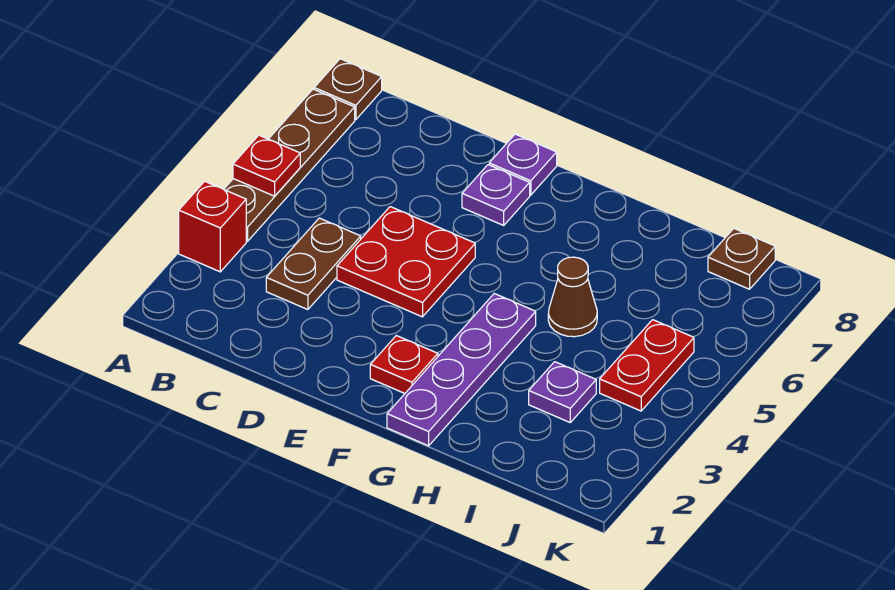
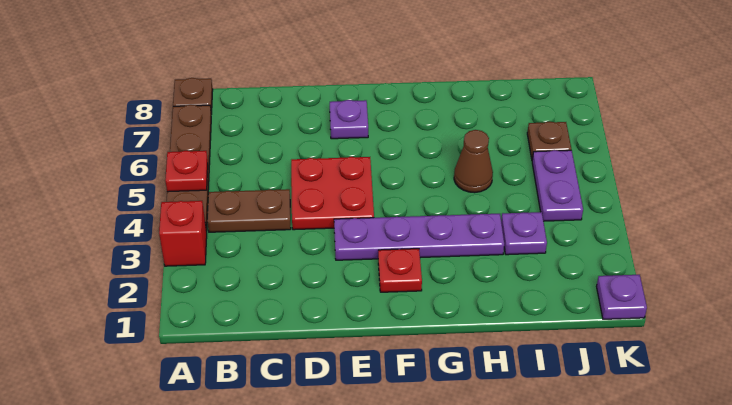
brown 1x2 plate [266,218,361,310] -> brown 1x2 plate turned to [207,189,291,232]
purple 1x1 plate [489,134,557,195] -> purple 1x1 plate moved to [597,275,647,319]
purple 1x4 plate [387,294,536,446] -> purple 1x4 plate turned to [334,214,504,260]
red 1x2 plate [600,320,694,411] -> purple 1x2 plate [532,150,583,221]
brown 1x1 plate [708,229,775,289] -> brown 1x1 plate moved to [527,121,571,160]

